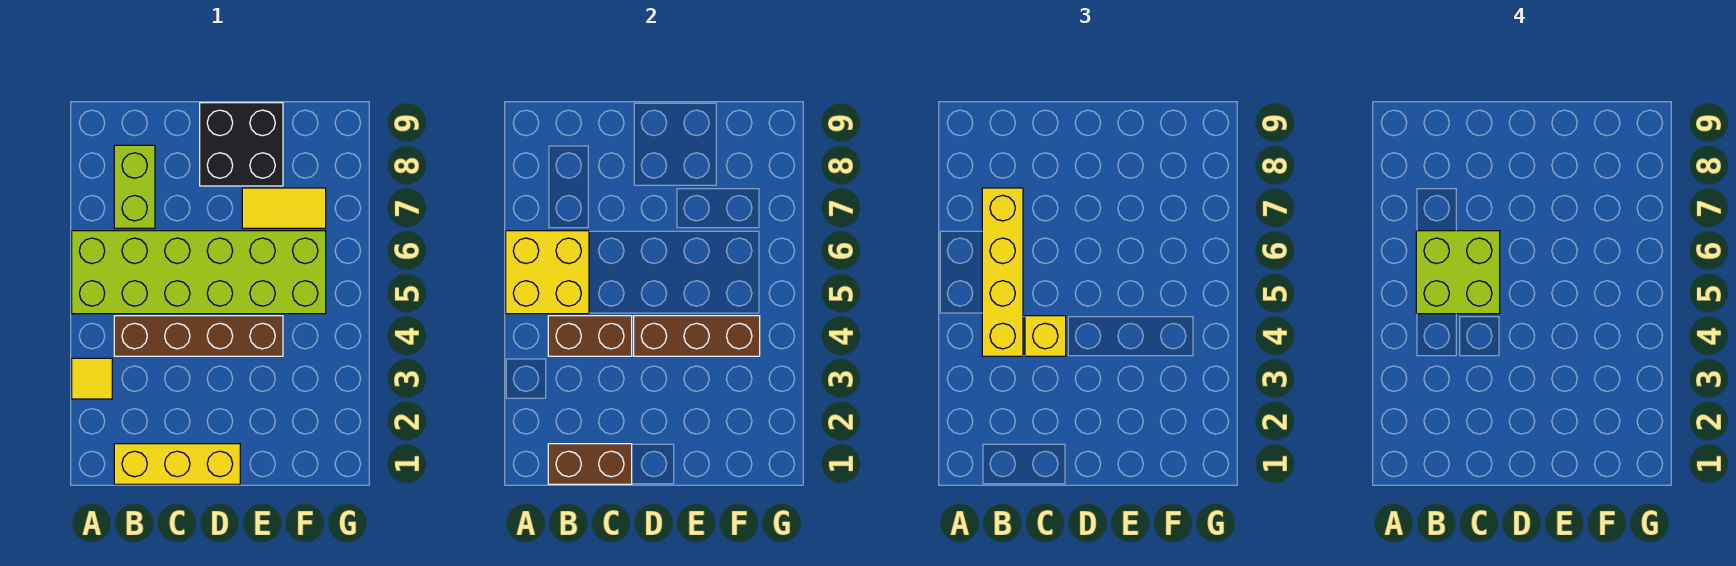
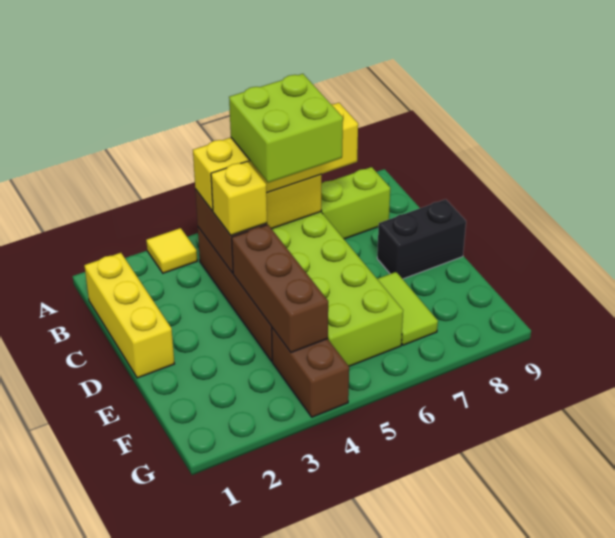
brown 1x2 brick [548,444,632,484] -> brown 1x2 brick moved to [272,328,349,417]
black 2x2 brick [200,103,283,186] -> black 1x2 brick [377,199,466,279]
yellow 1x2 tile [242,188,326,228] -> lime 1x2 tile [378,272,438,345]

